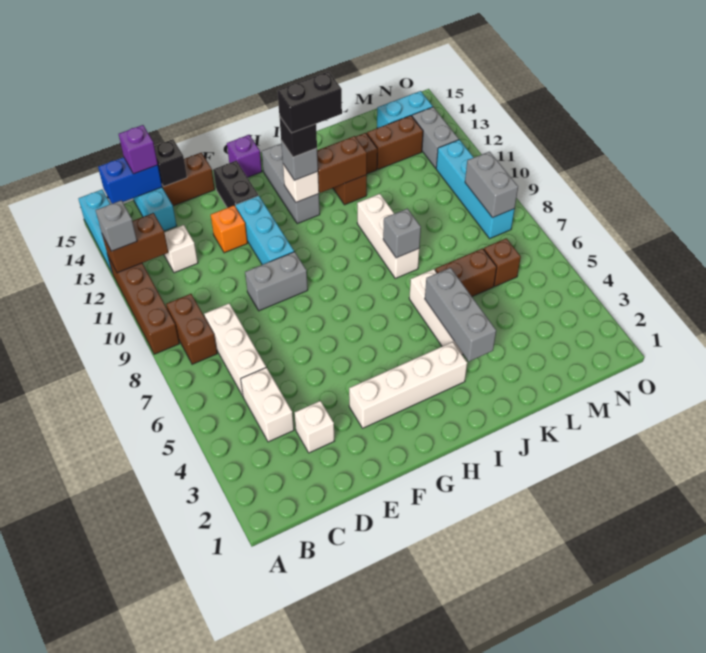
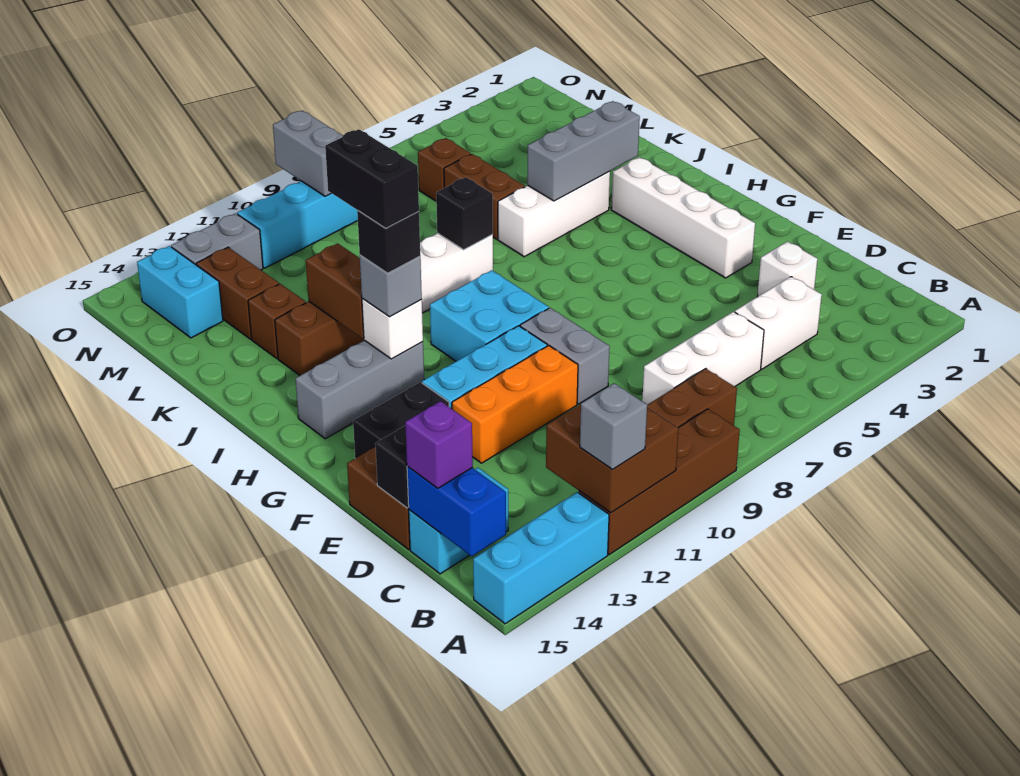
brown 1x2 brick [102,213,168,273] -> brown 2x2 brick [546,404,678,513]
white 1x1 brick [164,225,198,273] -> none
orange 1x1 brick [211,206,247,253] -> orange 1x3 brick [452,346,578,463]
none -> cyan 2x2 brick [430,270,549,361]
purple 1x1 brick [227,135,262,177] -> none
grey 1x1 brick [383,209,421,258] -> black 1x1 brick [436,177,493,250]
grey 1x2 brick [465,152,518,218] -> grey 1x2 brick turned to [273,110,343,197]

